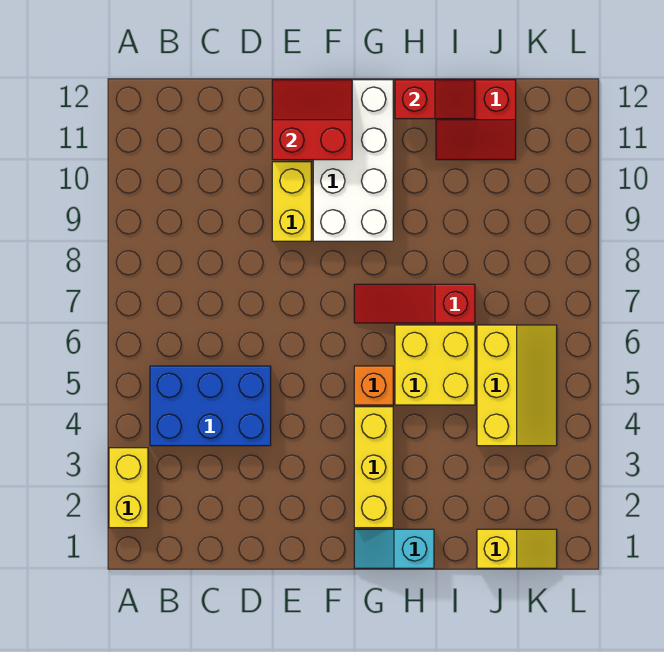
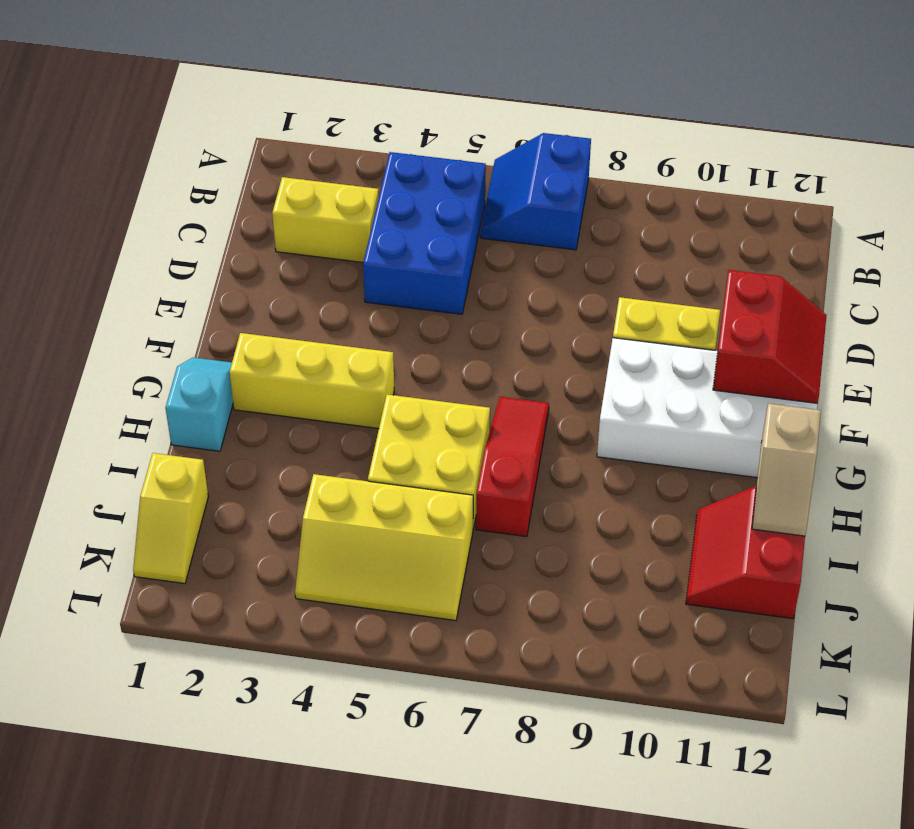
yellow 1x2 brick [109,448,148,528] -> yellow 1x2 brick moved to [272,177,379,262]
none -> blue 2x2 slope [480,133,591,250]
orange 1x1 brick [354,366,393,405] -> none
red 1x2 slope [395,80,475,119] -> tan 1x2 slope [752,403,821,536]

